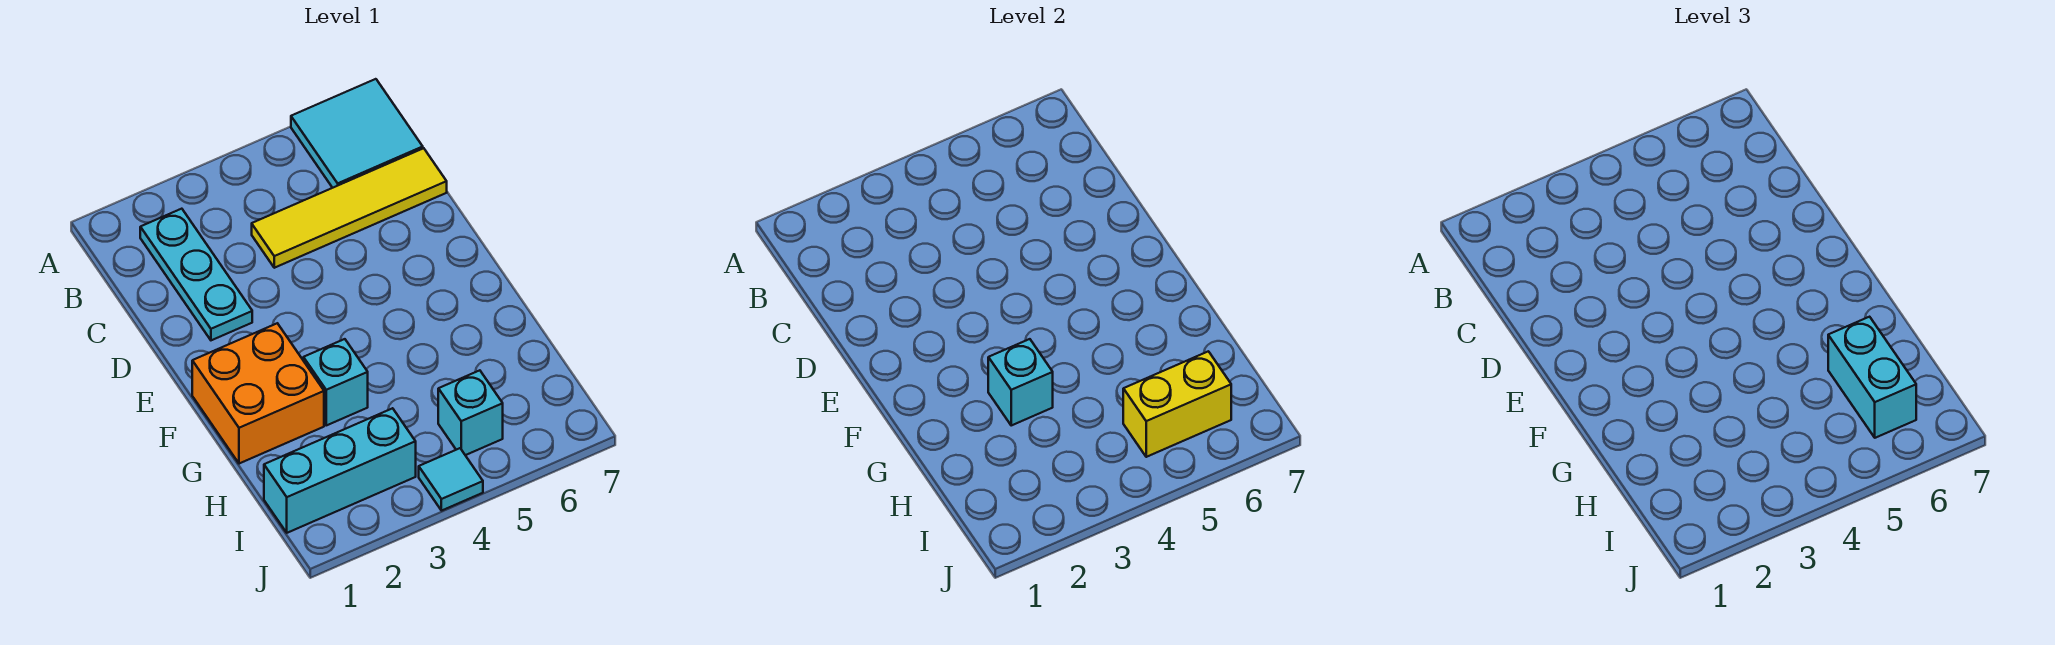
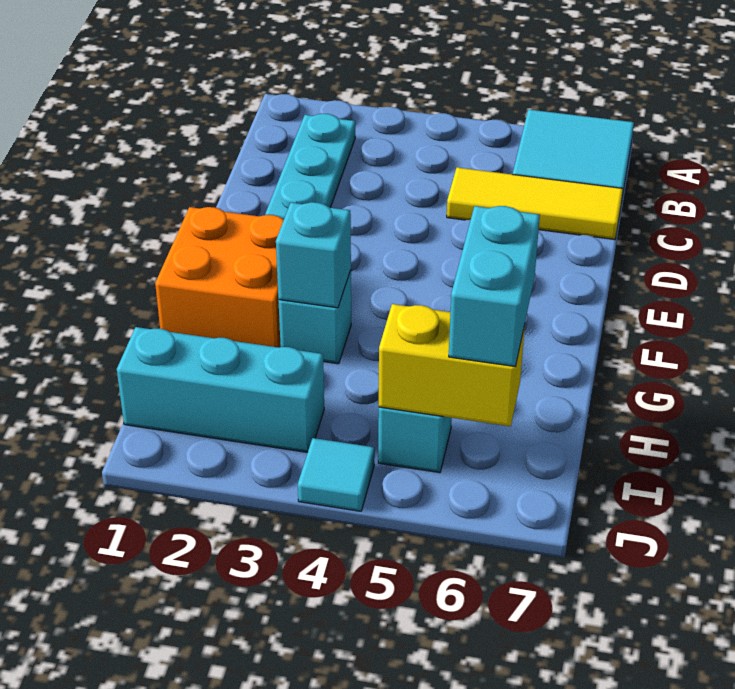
yellow 1x4 tile [252,148,447,268] -> yellow 1x3 tile [447,168,623,240]

